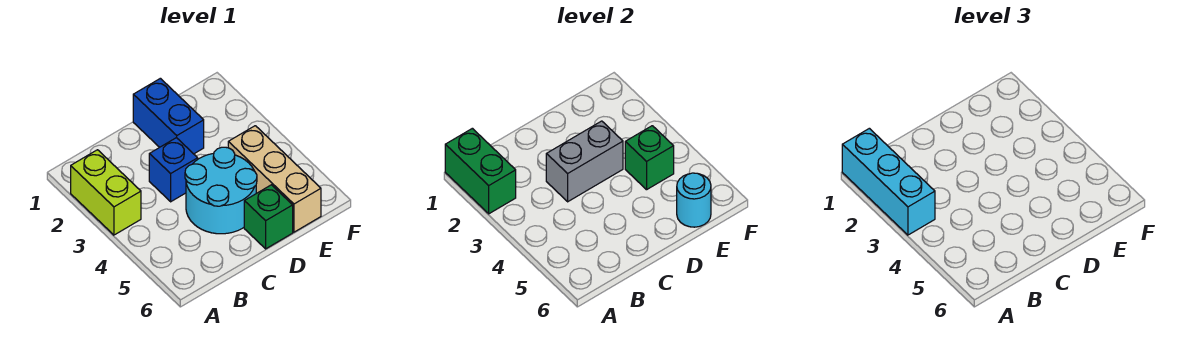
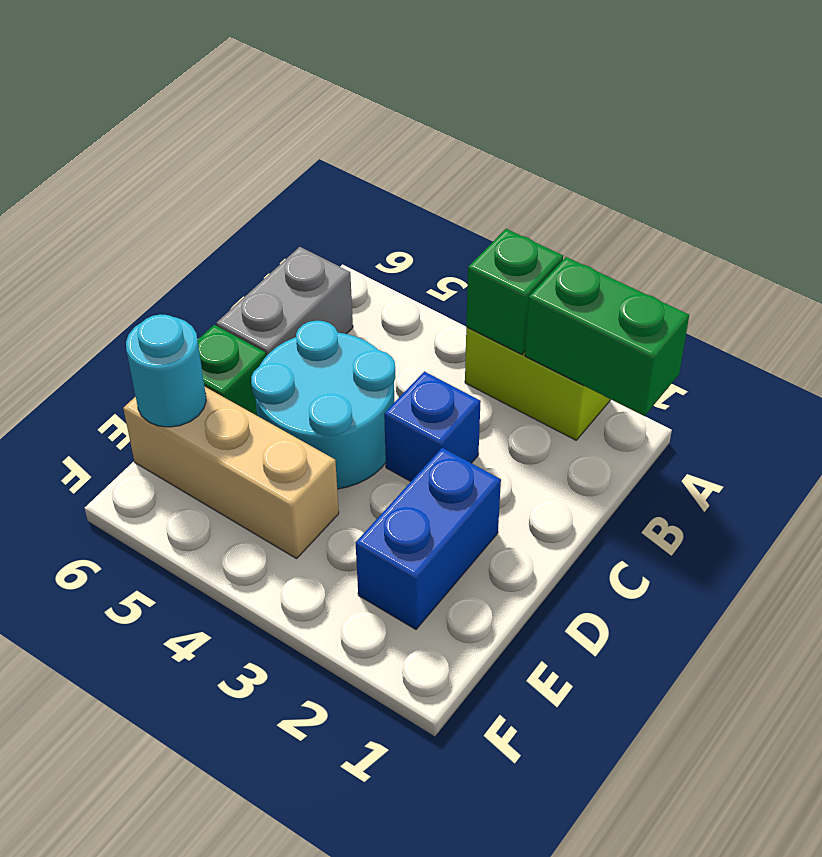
cyan 1x3 brick [842,128,935,235] -> none
grey 1x2 brick [546,121,623,202] -> grey 1x2 brick moved to [216,247,353,356]
blue 1x2 brick [133,78,204,154] -> blue 1x2 brick turned to [356,448,501,629]
green 1x1 brick [625,126,674,190] -> green 1x1 brick moved to [466,229,563,354]

